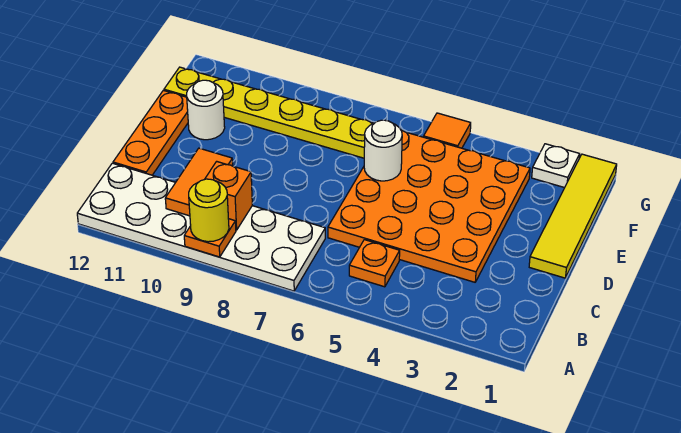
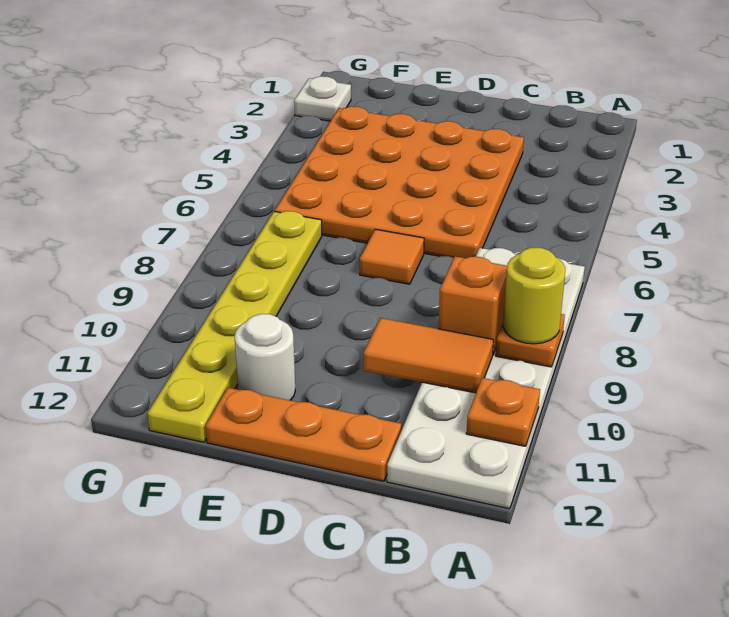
orange 1x1 plate [349,240,400,287] -> orange 1x1 plate moved to [466,378,540,446]
yellow 1x4 tile [529,154,617,278] -> none
white 1x1 round brick [364,120,402,181] -> none
orange 1x1 tile [424,113,471,148] -> orange 1x1 tile moved to [360,229,424,284]

